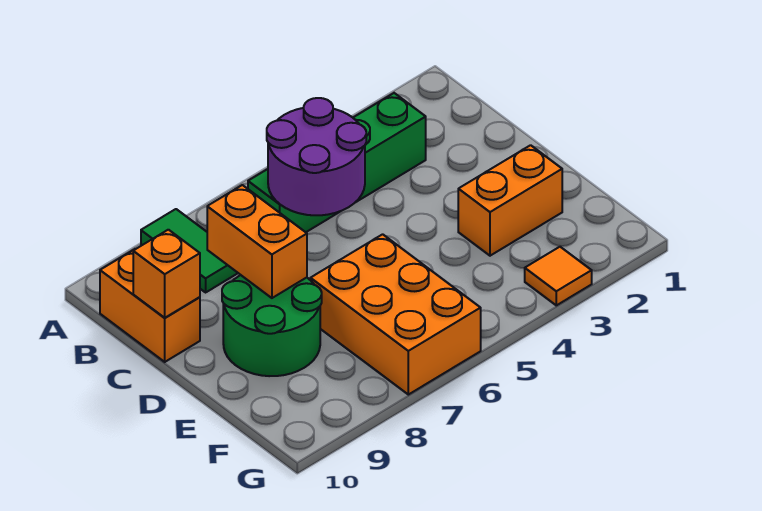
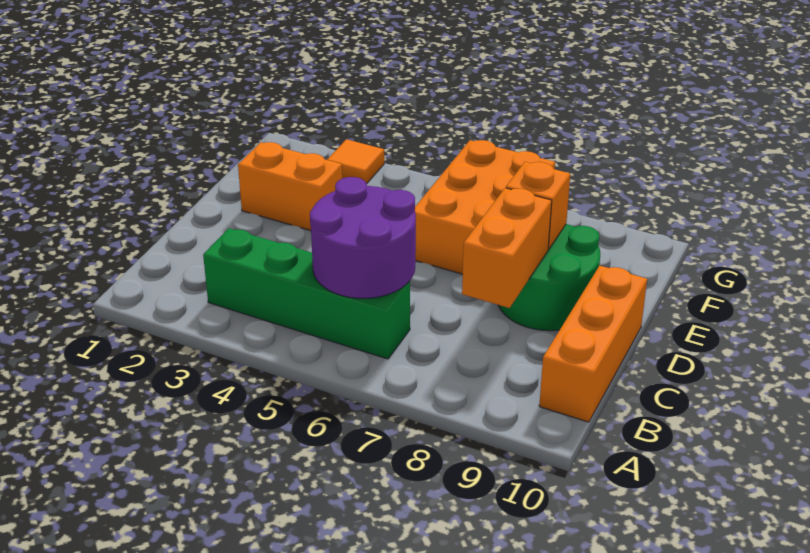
green 1x2 tile [141,209,238,292] -> none
orange 1x2 brick [100,249,200,362] -> orange 1x3 brick [539,265,647,422]
orange 1x1 brick [133,230,200,318] -> orange 1x1 brick moved to [506,162,570,249]

